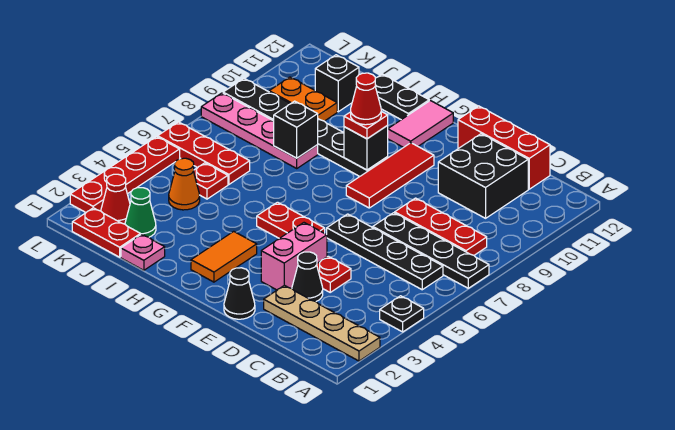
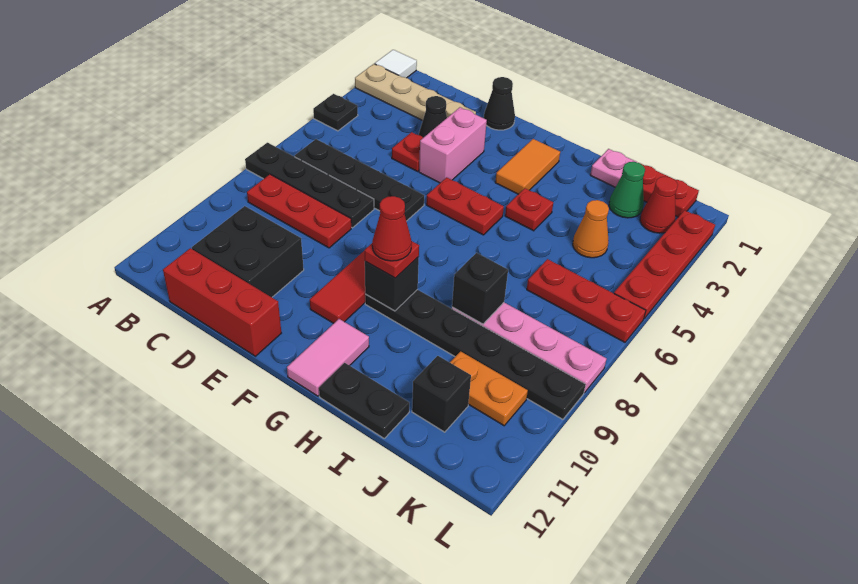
none -> white 1x1 tile [375,50,417,78]
red 1x1 plate [194,163,228,199] -> red 1x1 plate moved to [505,188,553,231]

